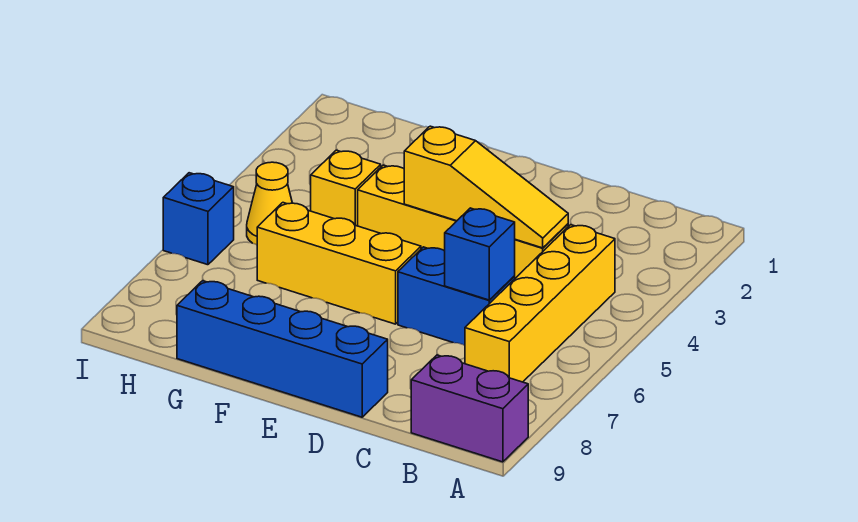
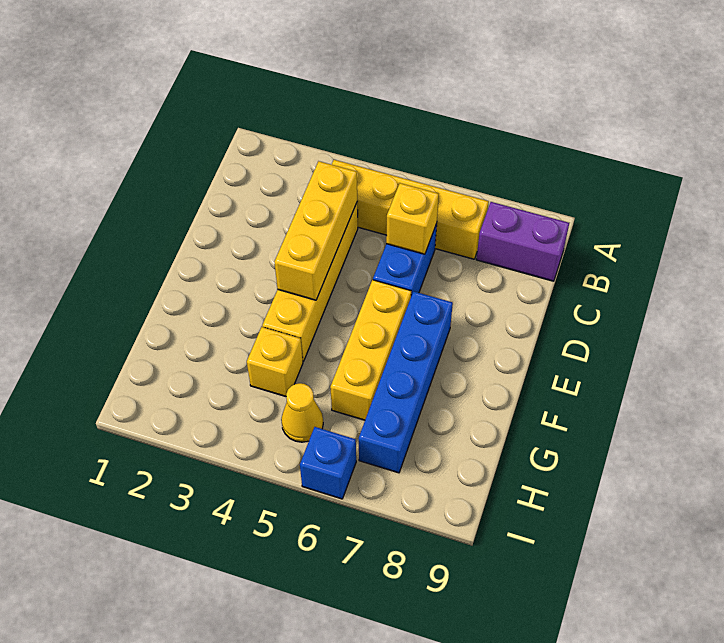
purple 1x2 brick [411,355,528,462] -> purple 1x2 brick turned to [476,202,569,281]
yellow 1x3 slope [404,126,568,248] -> yellow 1x3 brick [274,161,357,300]
blue 1x1 brick [445,208,515,300] -> yellow 1x1 brick [386,183,439,254]
blue 1x4 brick [177,281,388,417] -> blue 1x4 brick moved to [359,291,453,473]

